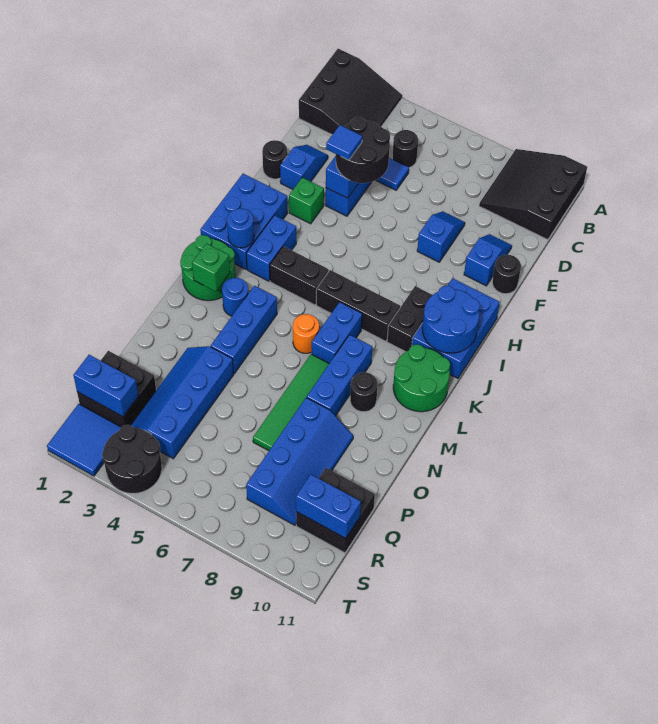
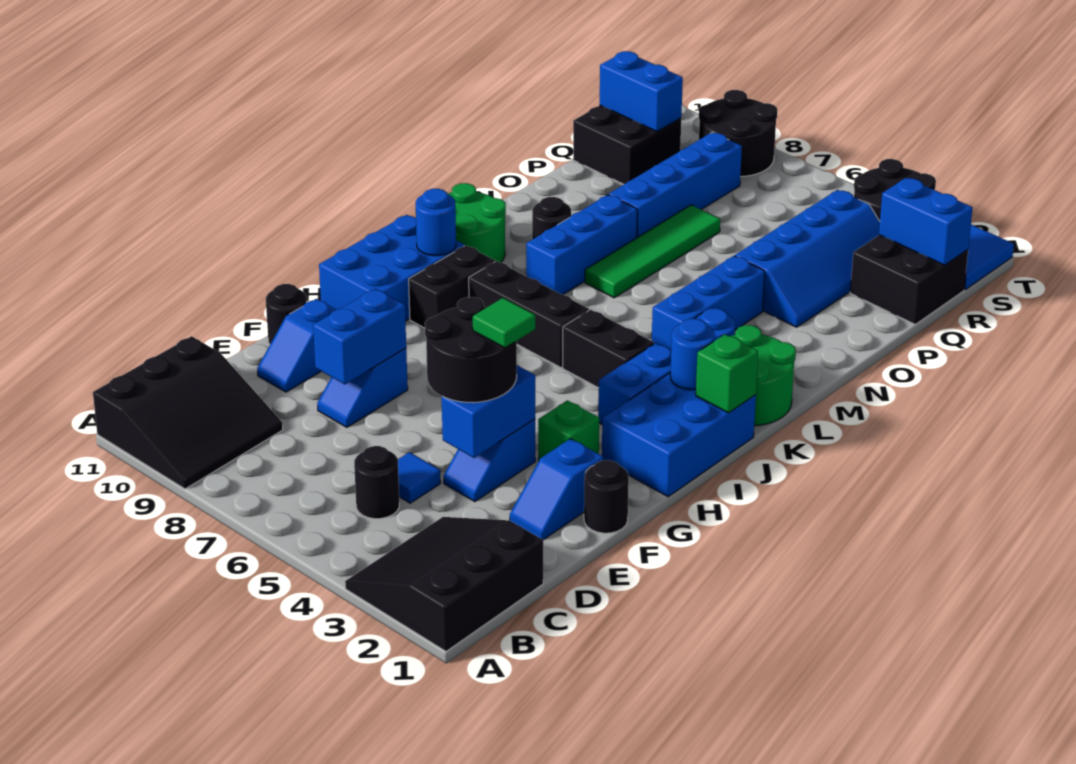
blue 1x1 tile [326,125,362,160] -> green 1x1 tile [473,298,535,348]
blue 2x2 round brick [422,286,480,353] -> blue 1x1 round brick [416,189,456,256]
blue 1x2 brick [312,302,362,363] -> blue 1x2 brick moved to [313,289,406,384]
green 1x1 brick [192,244,230,291] -> green 1x1 brick moved to [696,334,758,413]
orange 1x1 round brick [293,314,319,353] -> none
none -> black 2x2 round brick [699,90,777,177]

